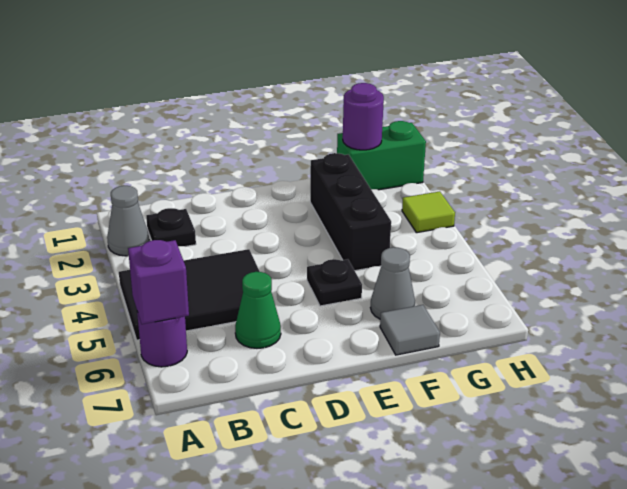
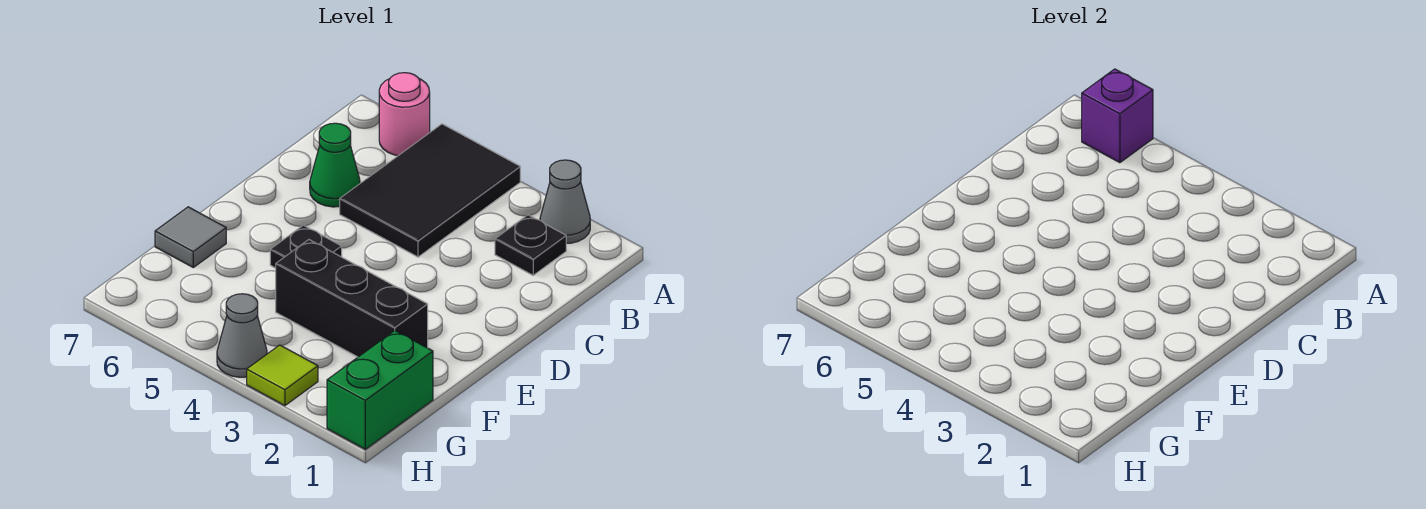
purple 1x1 round brick [137,312,187,367] -> pink 1x1 round brick [379,73,430,156]
grey 1x1 cone [370,247,415,319] -> grey 1x1 cone moved to [217,294,267,377]
purple 1x1 round brick [343,83,384,150] -> none

